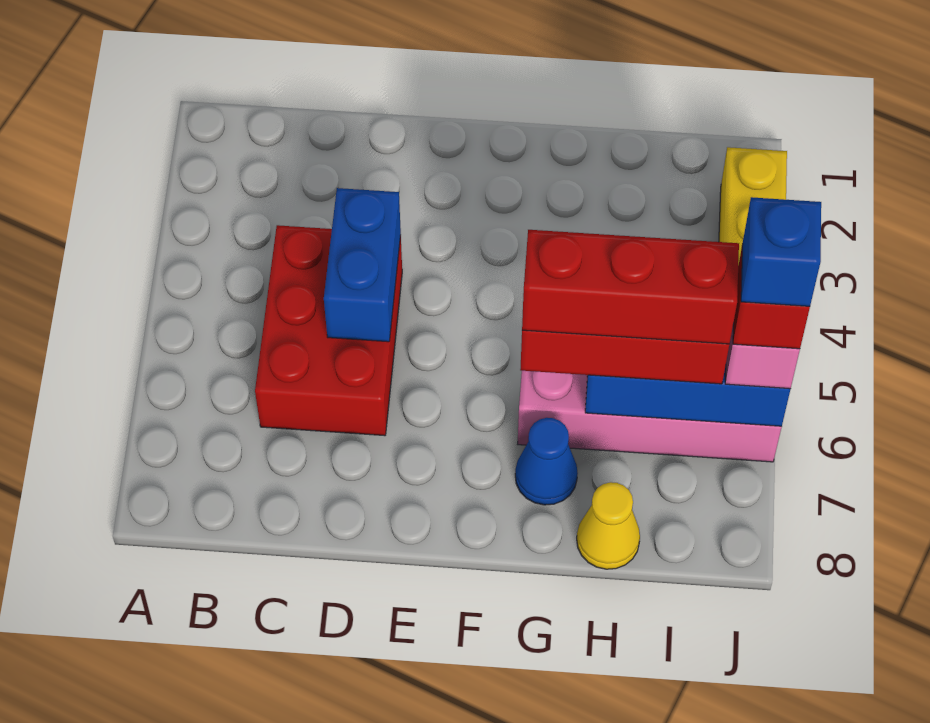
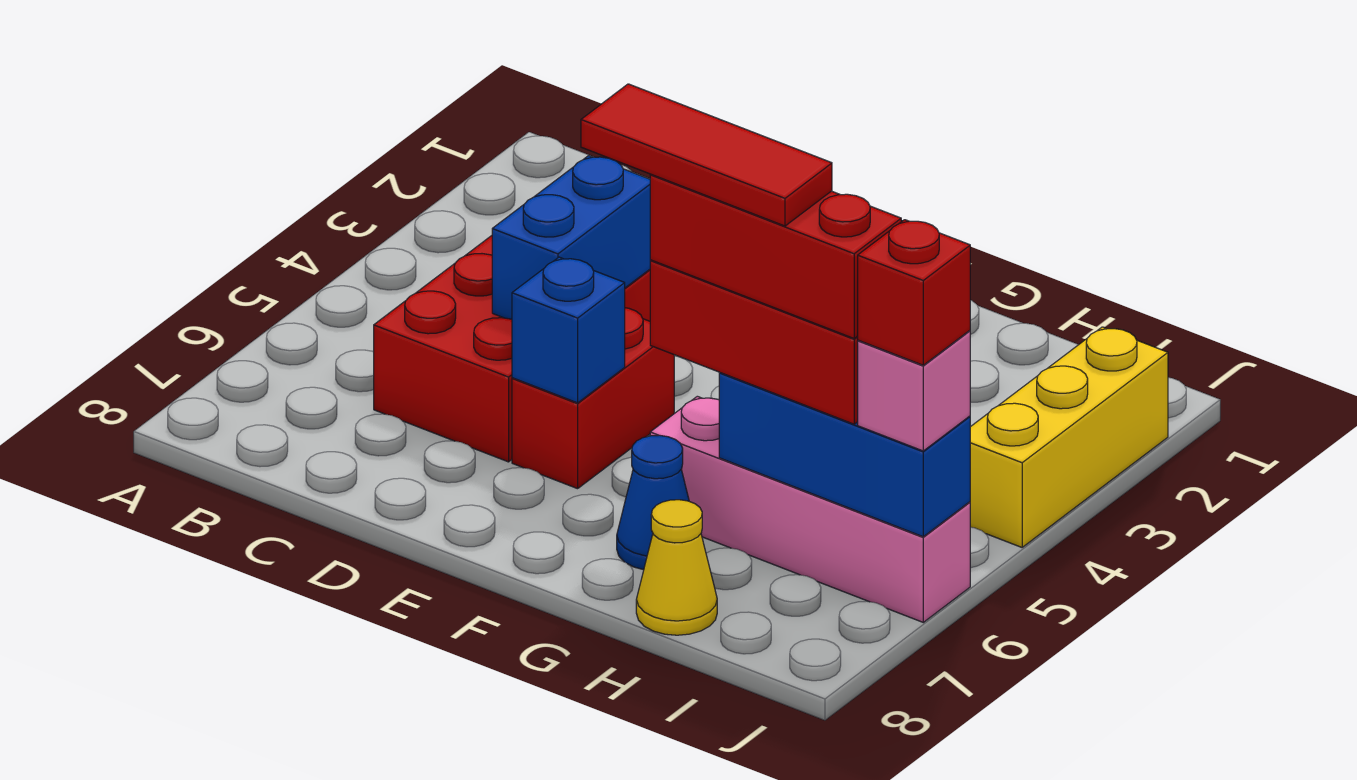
none -> red 1x2 brick [512,308,674,489]
none -> red 1x3 tile [581,84,832,226]
blue 1x1 brick [741,197,821,306] -> blue 1x1 brick moved to [512,257,625,403]

